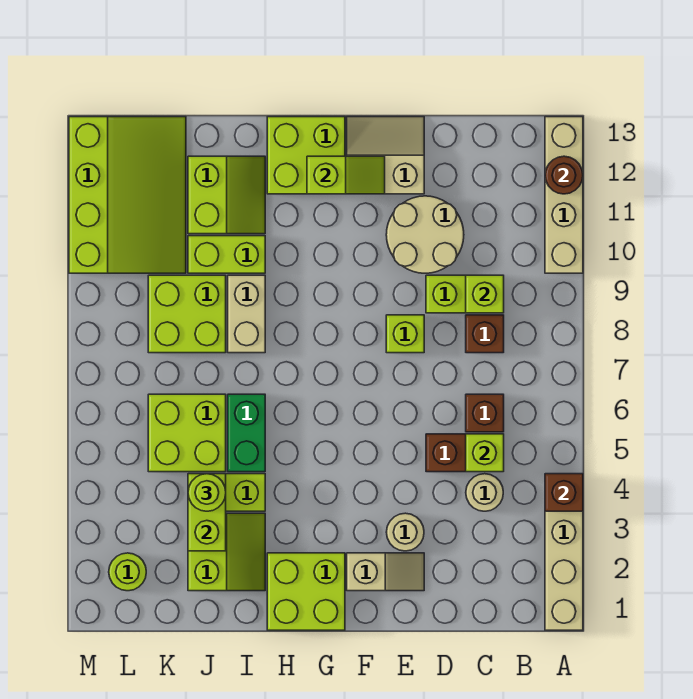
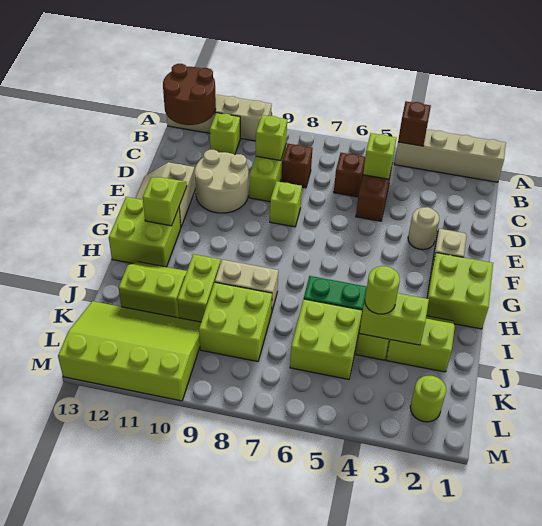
brown 1x1 round brick [545,156,583,194] -> brown 2x2 round brick [163,64,216,125]
none -> lime 1x1 brick [210,113,240,155]
tan 1x1 round brick [466,474,503,511] -> none

